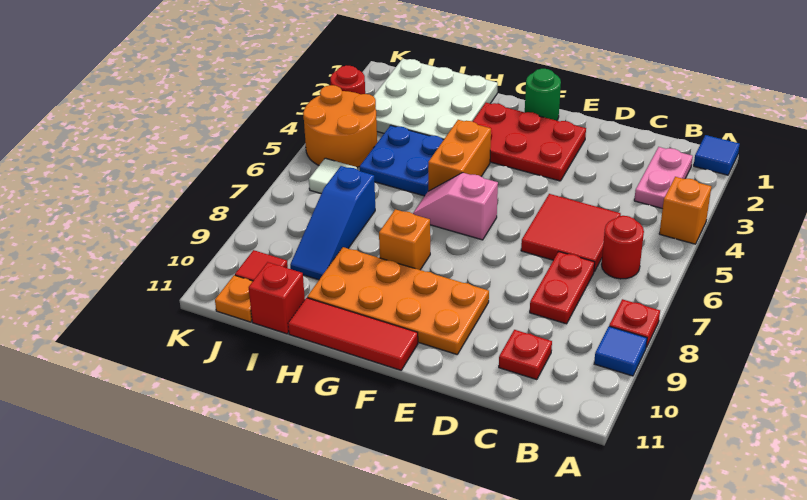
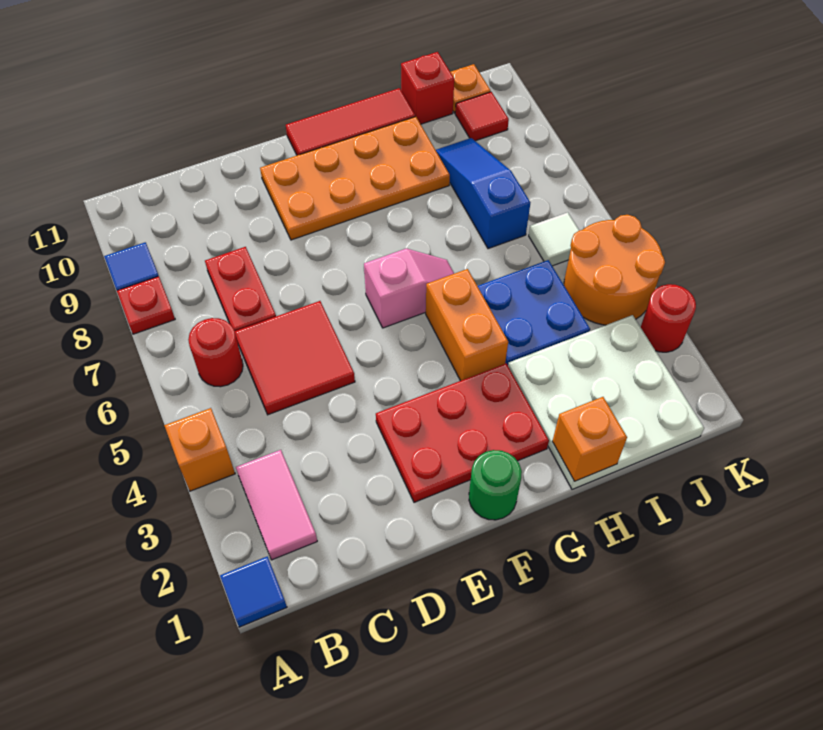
pink 1x2 plate [634,147,693,209] -> pink 1x2 tile [236,450,317,560]
red 1x1 plate [499,330,552,380] -> none
orange 1x1 brick [379,209,430,270] -> orange 1x1 brick moved to [552,397,627,481]

